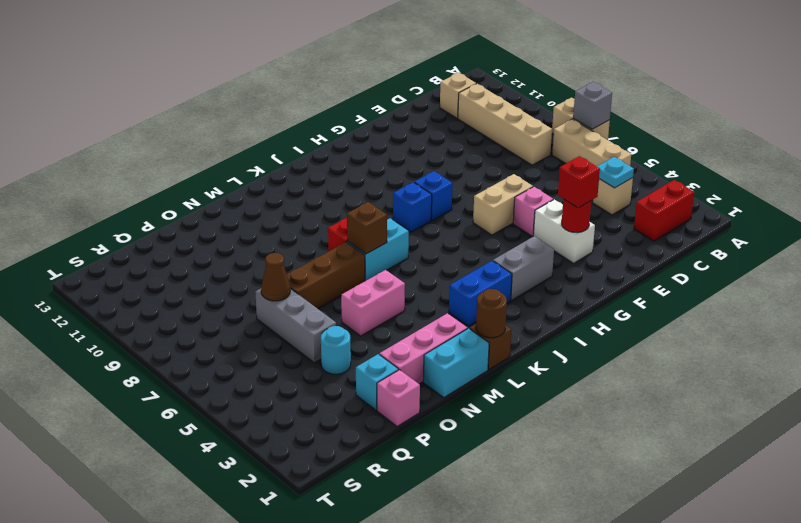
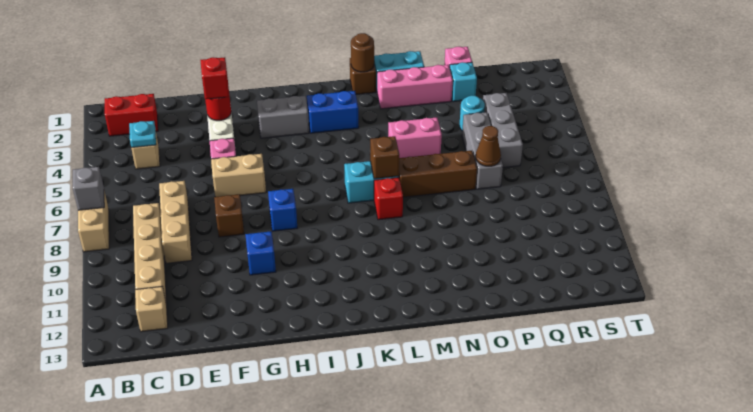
tan 1x3 brick [552,119,631,166] -> tan 1x3 brick moved to [159,181,192,263]
none -> brown 1x1 brick [214,194,244,237]
blue 1x1 brick [393,182,432,232] -> blue 1x1 brick moved to [245,231,276,275]
none -> grey 1x3 brick [483,93,523,167]

